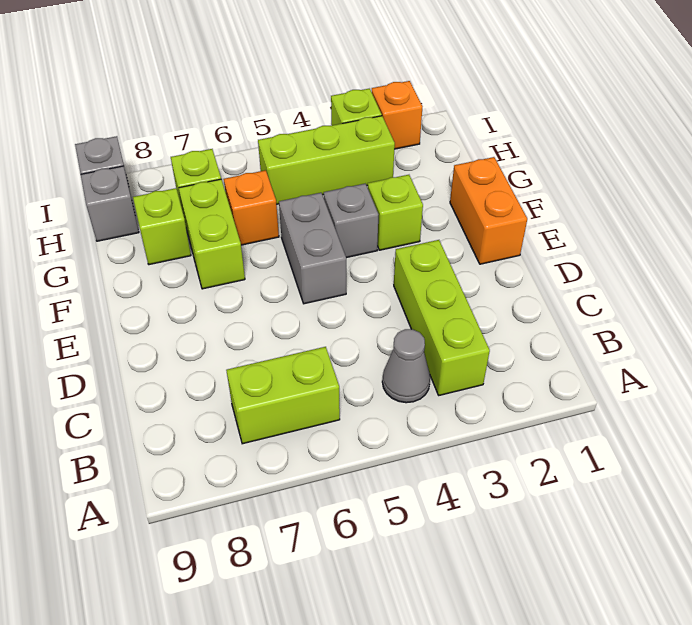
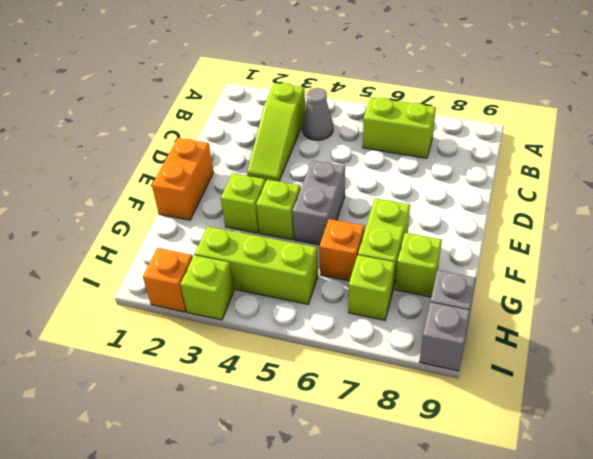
lime 1x3 brick [394,240,490,395] -> lime 1x3 slope [247,83,305,181]
grey 1x1 brick [324,184,379,258] -> lime 1x1 brick [256,180,301,240]

